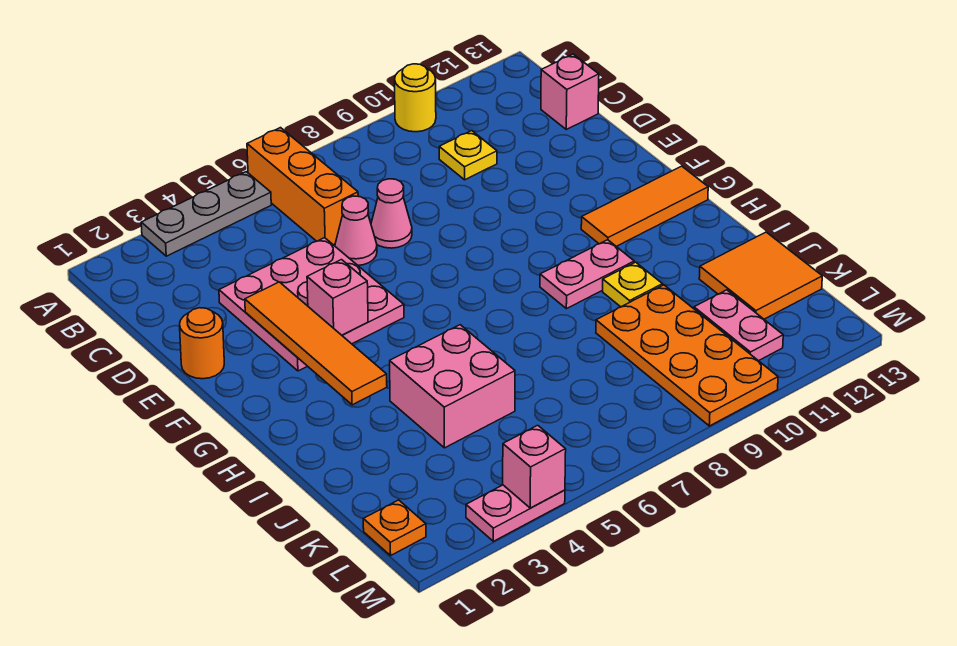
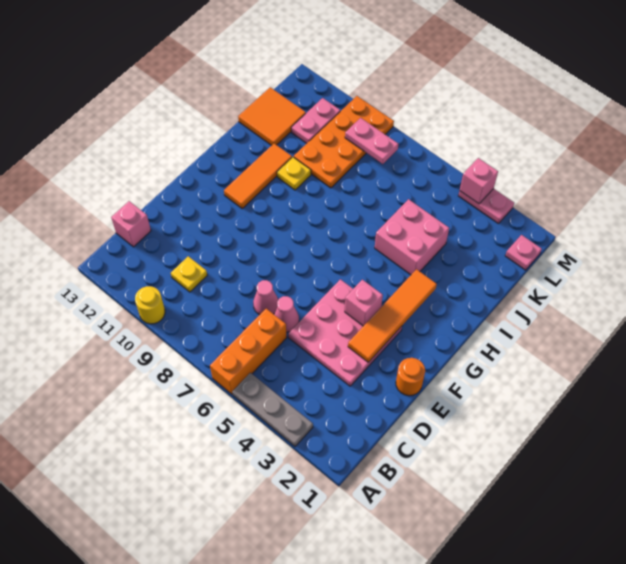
orange 1x3 tile [581,166,708,246] -> orange 1x3 tile turned to [224,144,292,208]
pink 1x2 plate [540,240,635,309] -> pink 1x2 plate moved to [345,118,398,164]
orange 1x1 plate [363,500,426,555] -> pink 1x1 plate [505,235,542,270]

